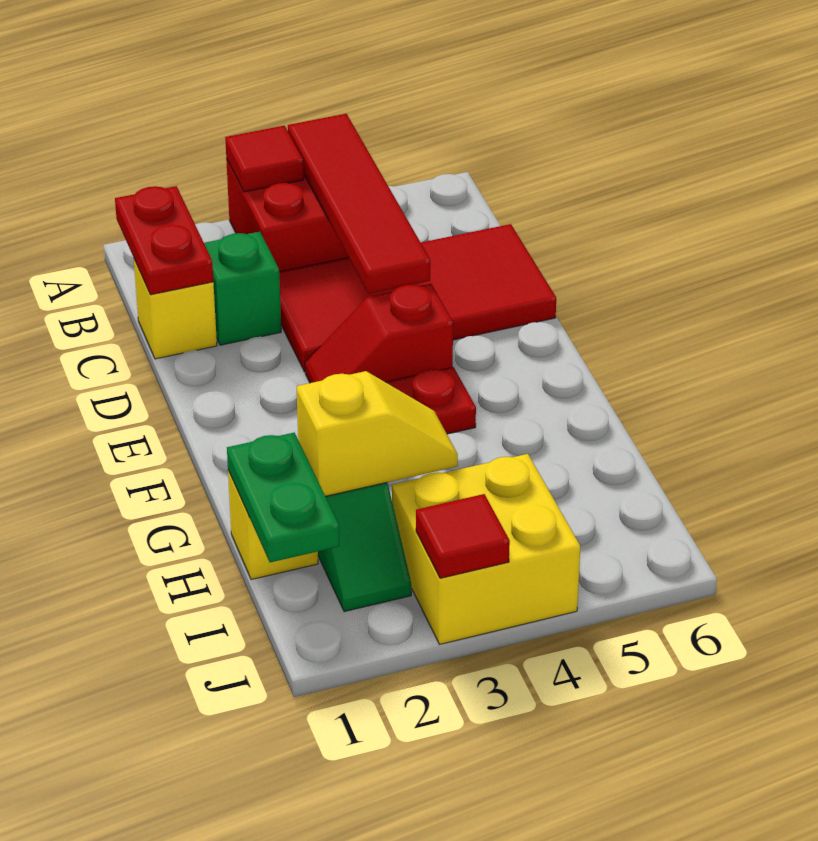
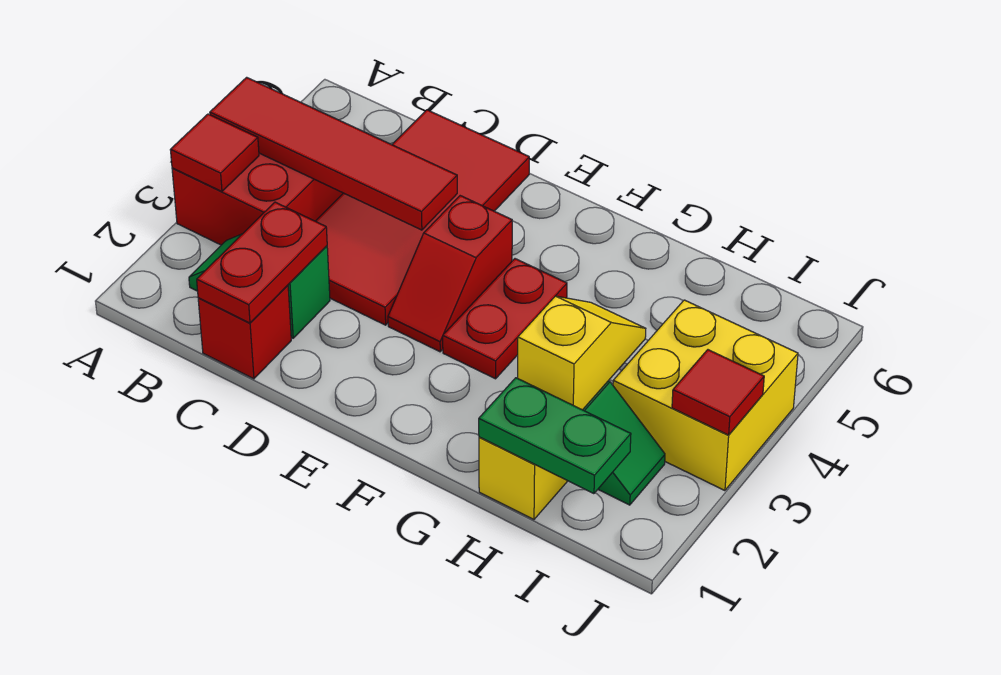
red 1x2 plate [115,186,213,295] -> red 1x2 plate turned to [197,202,327,323]
yellow 1x1 brick [134,260,217,359] -> red 1x1 brick [198,285,291,379]

